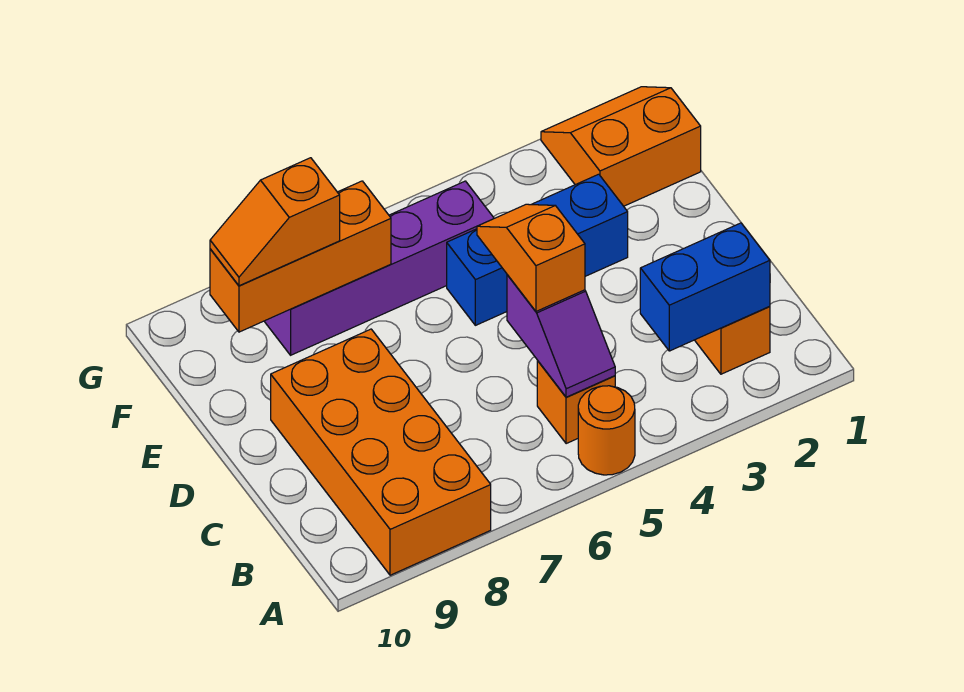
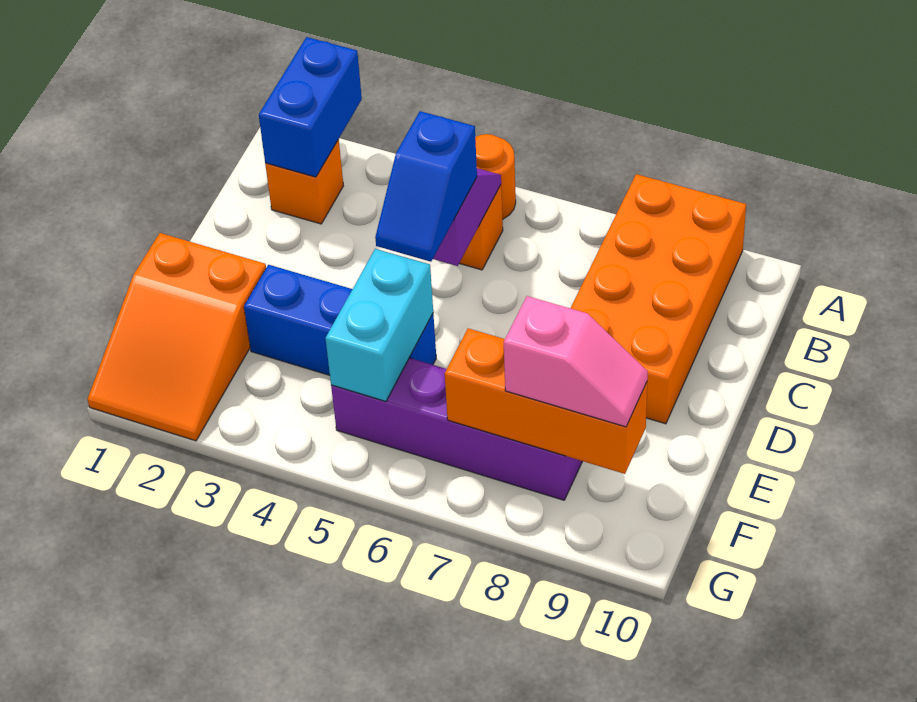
blue 1x2 brick [640,223,770,351] -> blue 1x2 brick turned to [259,37,362,177]
orange 1x2 slope [477,204,585,311] -> blue 1x2 slope [375,111,477,262]
none -> cyan 1x2 brick [325,249,433,401]
orange 2x2 slope [541,87,701,206] -> orange 2x3 slope [87,233,266,441]
orange 1x2 slope [210,158,340,286] -> pink 1x2 slope [504,296,648,427]

